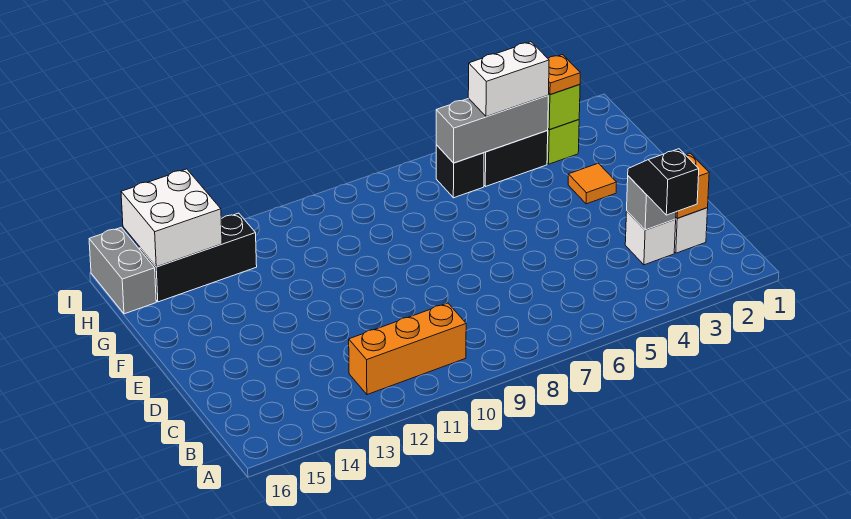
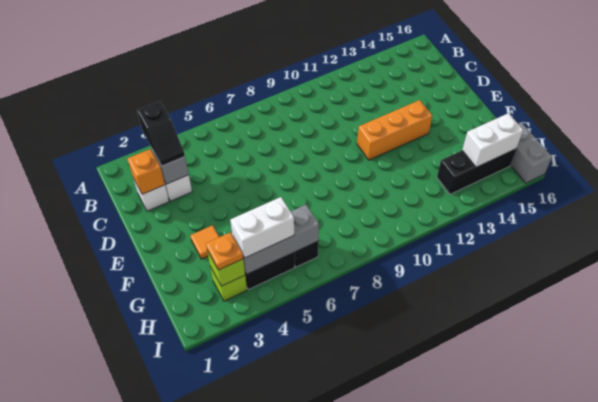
orange 1x3 brick [349,303,466,395] -> orange 1x3 brick moved to [357,100,432,160]
white 2x2 brick [121,169,222,267] -> white 1x2 brick [462,113,523,167]

